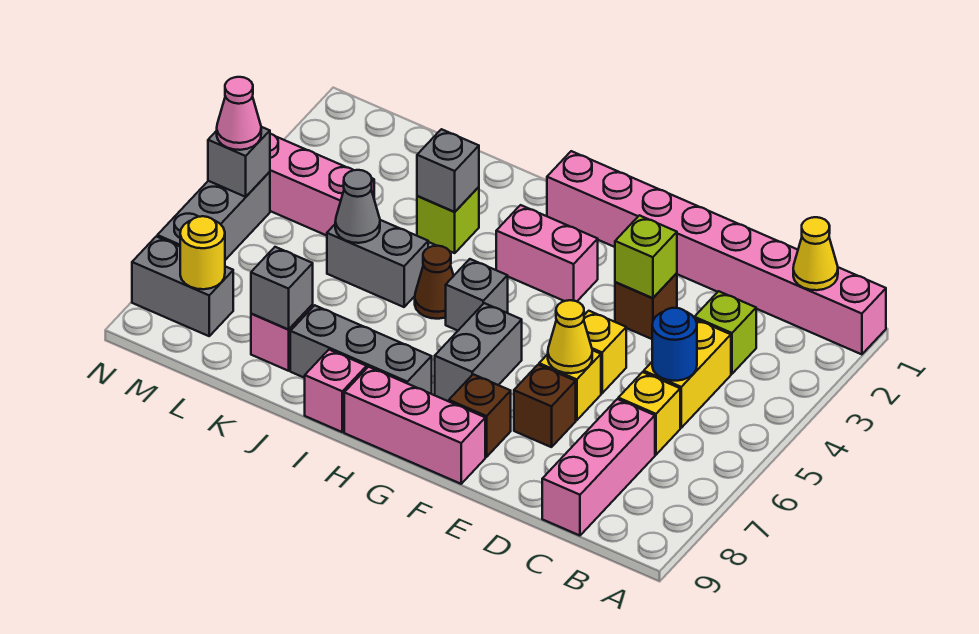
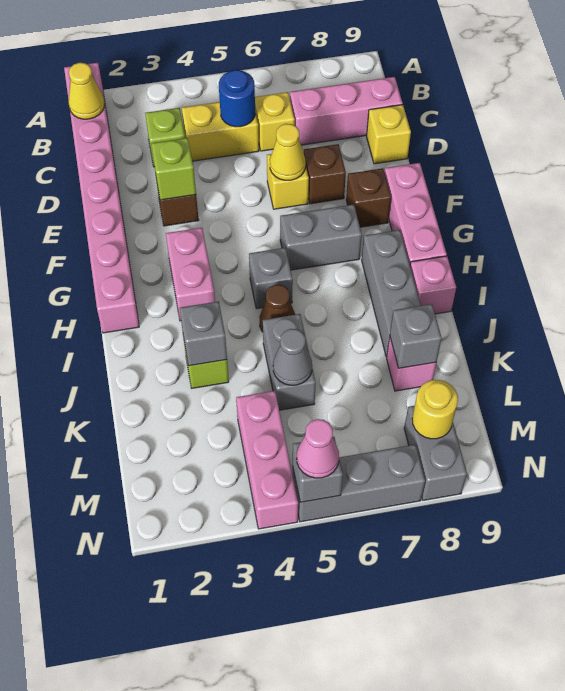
yellow 1x1 brick [584,311,626,393] -> yellow 1x1 brick moved to [367,105,411,164]

